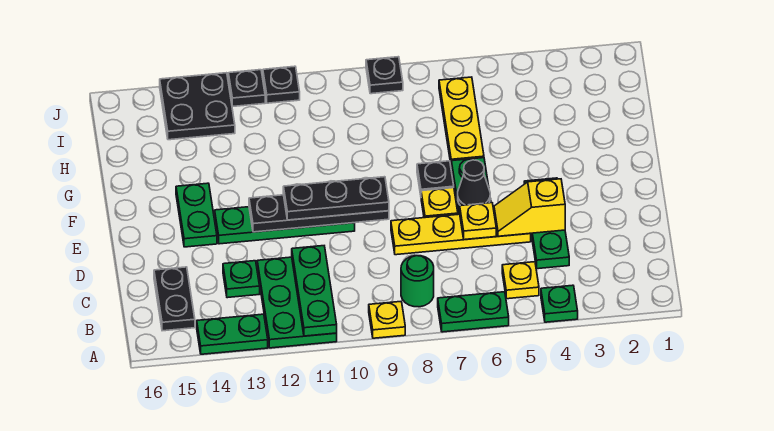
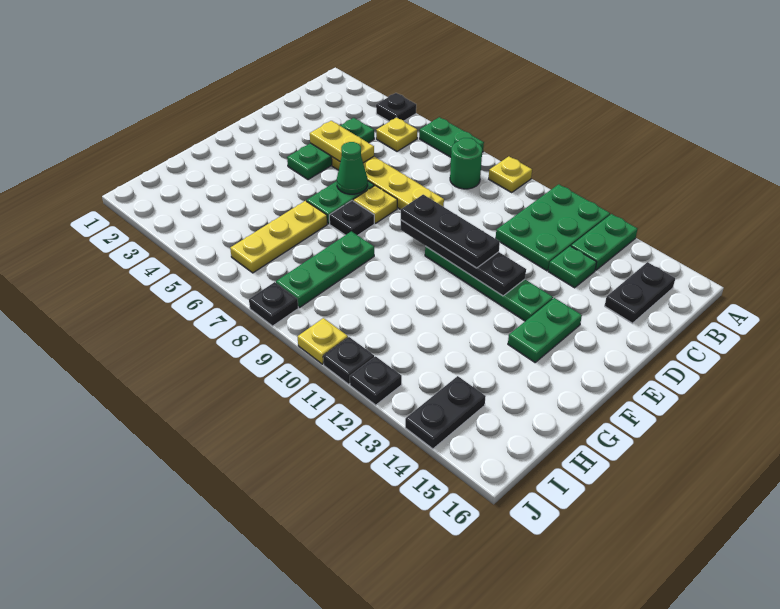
green 1x1 plate [541,285,578,322] -> black 1x1 plate [376,93,416,121]
green 1x3 plate [292,246,337,336] -> green 1x3 plate moved to [276,231,374,307]
green 1x2 plate [197,314,268,354] -> green 1x2 plate turned to [571,214,637,270]
yellow 1x2 slope [494,179,565,236] -> yellow 1x2 plate [310,121,374,163]
yellow 1x1 plate [460,203,496,240] -> yellow 1x1 plate moved to [298,318,348,364]
black 1x1 cone [458,160,490,206] -> green 1x1 cone [337,142,368,194]
black 2x2 plate [160,73,235,140] -> black 1x2 plate [405,376,486,449]

